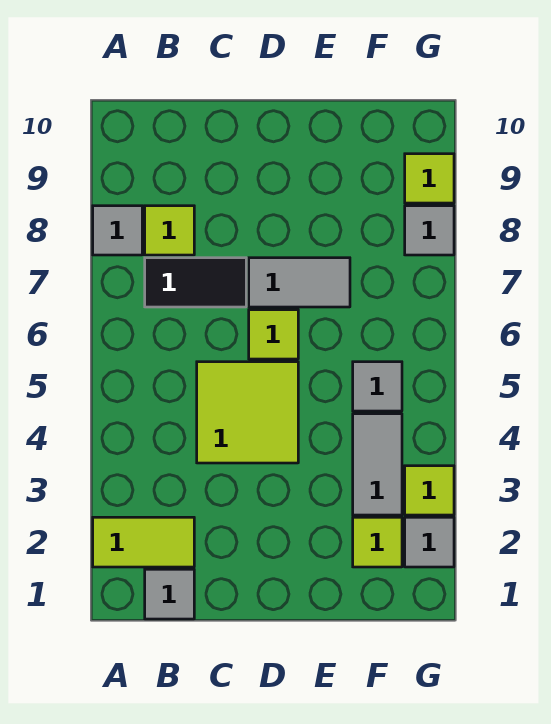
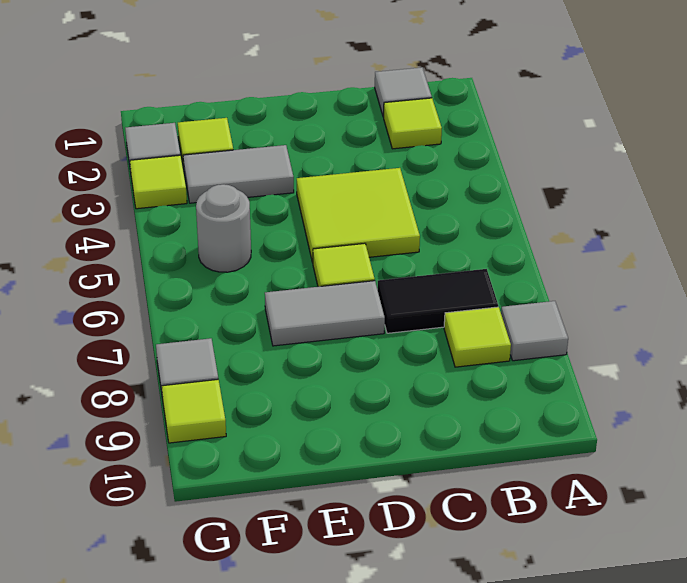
lime 1x2 tile [93,517,194,567] -> lime 1x1 tile [384,98,442,149]
grey 1x2 tile [353,414,402,515] -> grey 1x2 tile turned to [183,145,294,203]
grey 1x1 tile [353,362,402,411] -> grey 1x1 round brick [196,184,251,272]

